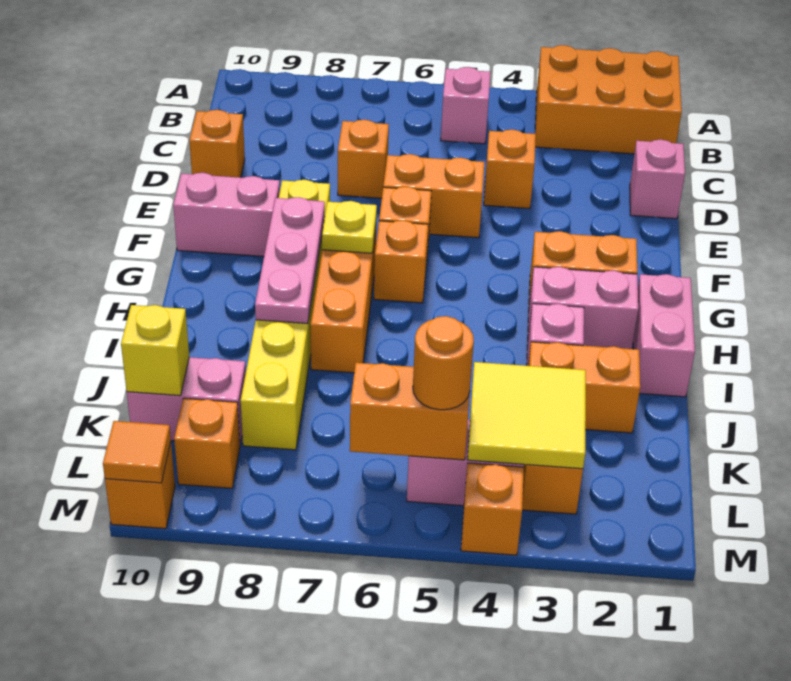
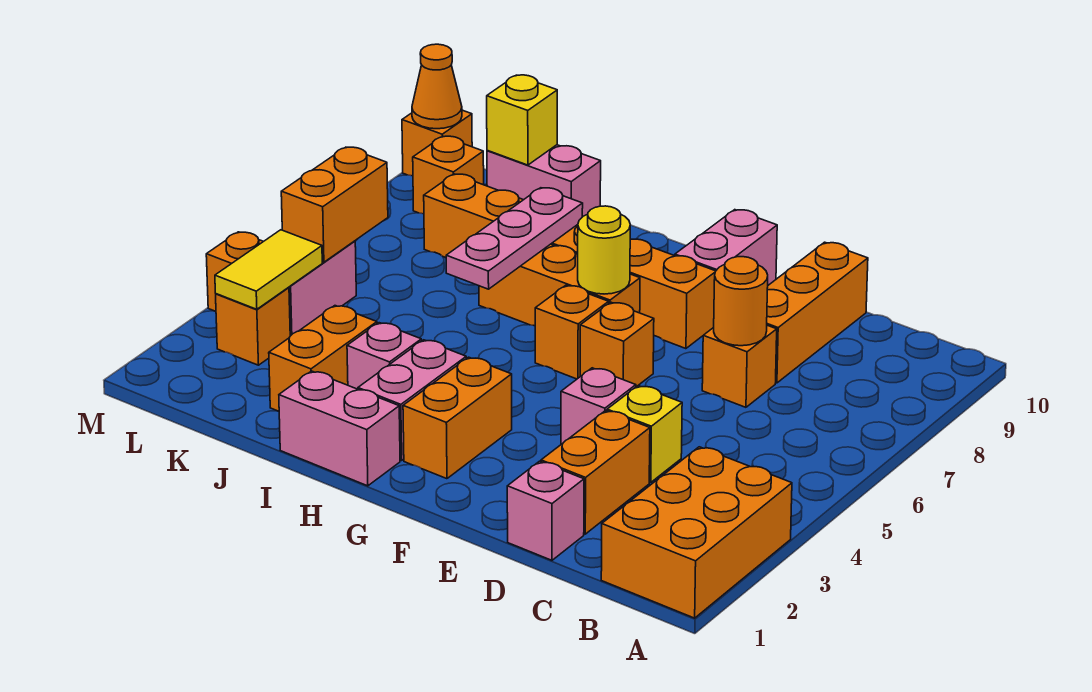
pink 1x1 brick [441,67,491,144] -> pink 1x1 brick moved to [561,368,636,444]
orange 1x1 brick [484,130,536,209] -> yellow 1x1 brick [607,386,682,483]
orange 1x1 brick [189,110,245,178] -> orange 1x3 brick [767,242,868,383]
orange 1x2 brick [383,154,485,238] -> orange 1x2 brick moved to [541,410,650,534]
yellow 1x6 brick [241,180,330,450] -> orange 1x6 brick [424,174,716,349]
yellow 1x1 plate [322,201,377,253] -> yellow 1x1 round brick [578,206,631,294]
pink 1x3 plate [255,197,325,324] -> pink 1x3 plate turned to [446,188,583,289]
yellow 2x2 tile [468,362,586,469] -> yellow 1x2 tile [215,230,322,309]
pink 1x2 brick [127,357,246,445] -> pink 1x2 brick turned to [487,145,601,217]
orange 1x1 round brick [413,316,474,410] -> orange 1x1 round brick moved to [714,257,768,346]
orange 1x1 tile [103,421,171,483] -> orange 1x1 cone [412,44,462,129]

